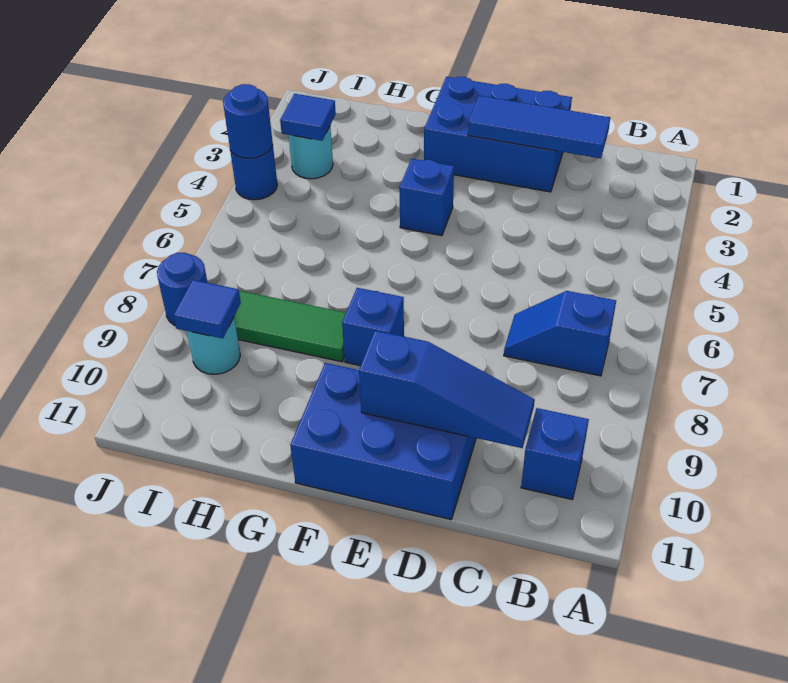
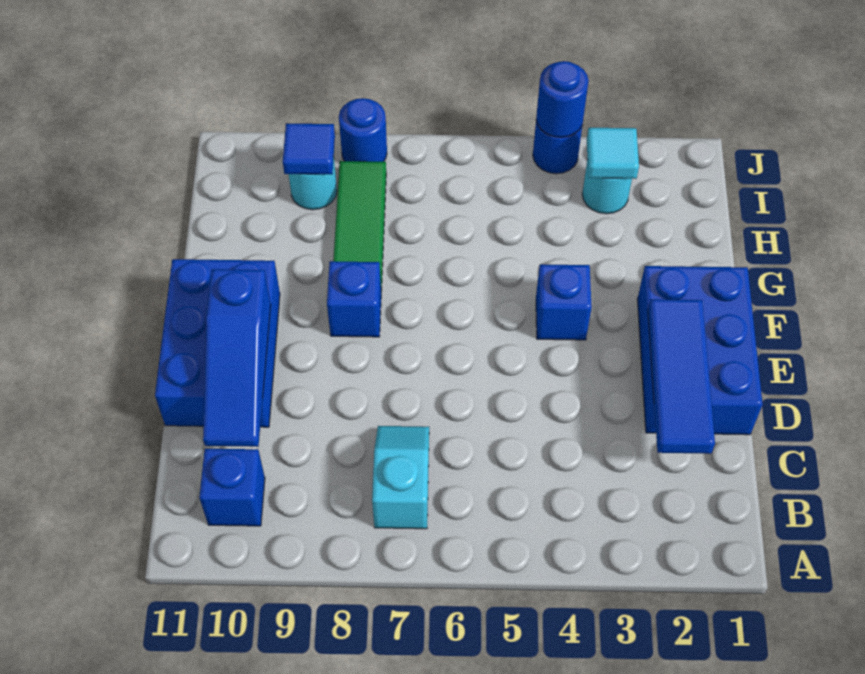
blue 1x2 slope [504,291,616,376] -> cyan 1x2 slope [372,426,429,529]
blue 1x1 tile [280,94,336,141] -> cyan 1x1 tile [587,128,639,179]

